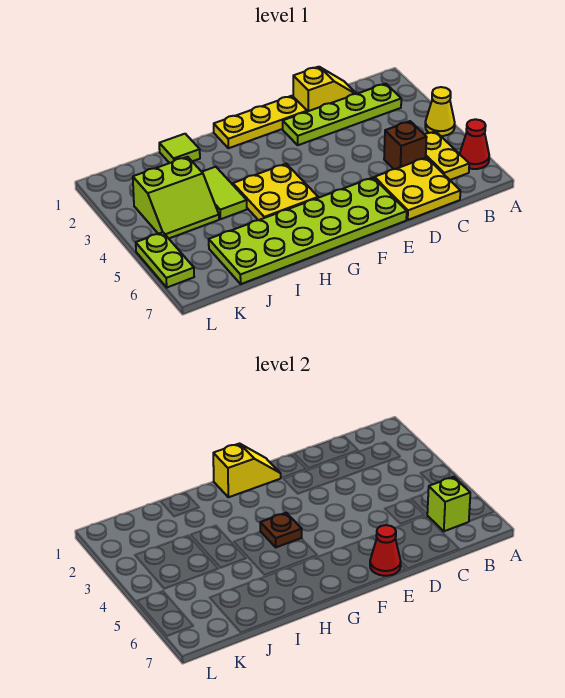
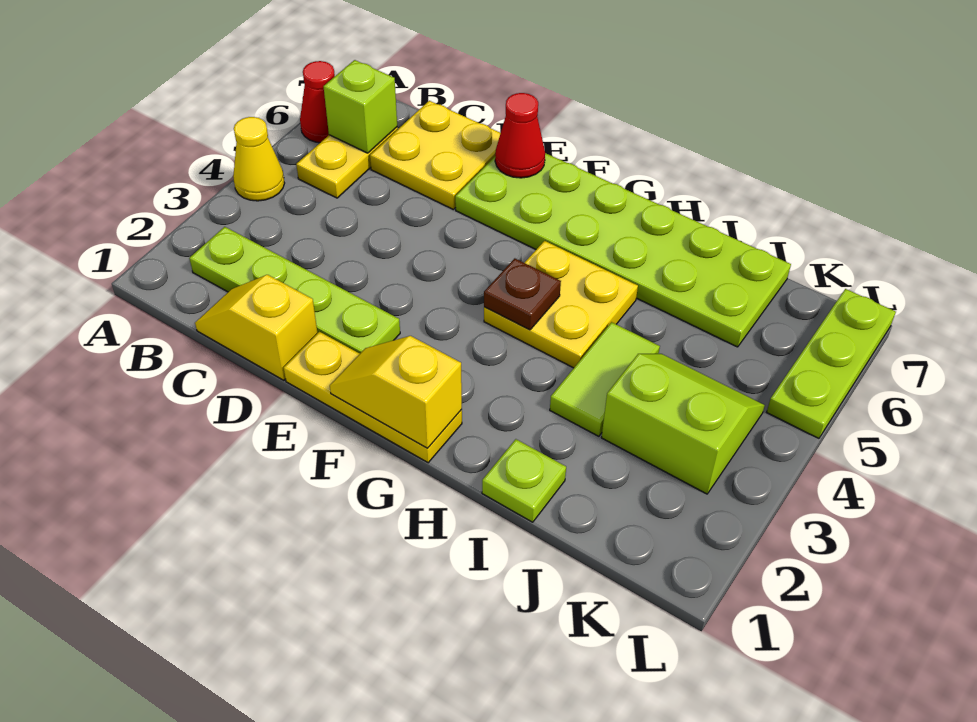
brown 1x1 brick [384,121,427,169] -> none
lime 1x1 tile [159,134,200,163] -> lime 1x1 plate [482,439,566,522]
lime 1x2 plate [136,232,194,287] -> lime 1x3 plate [767,289,896,438]

